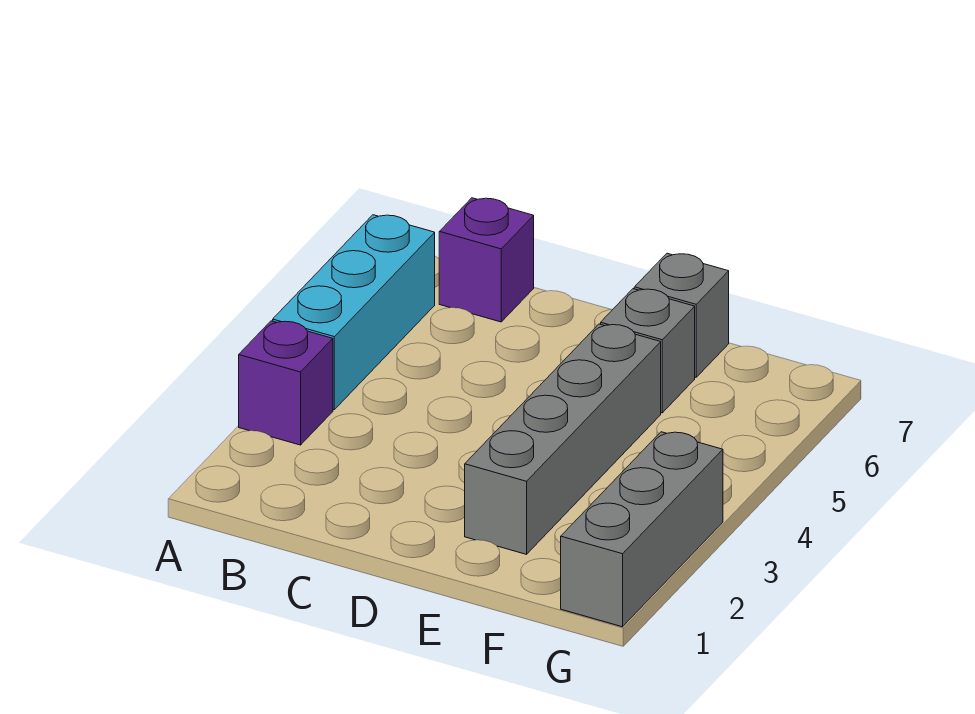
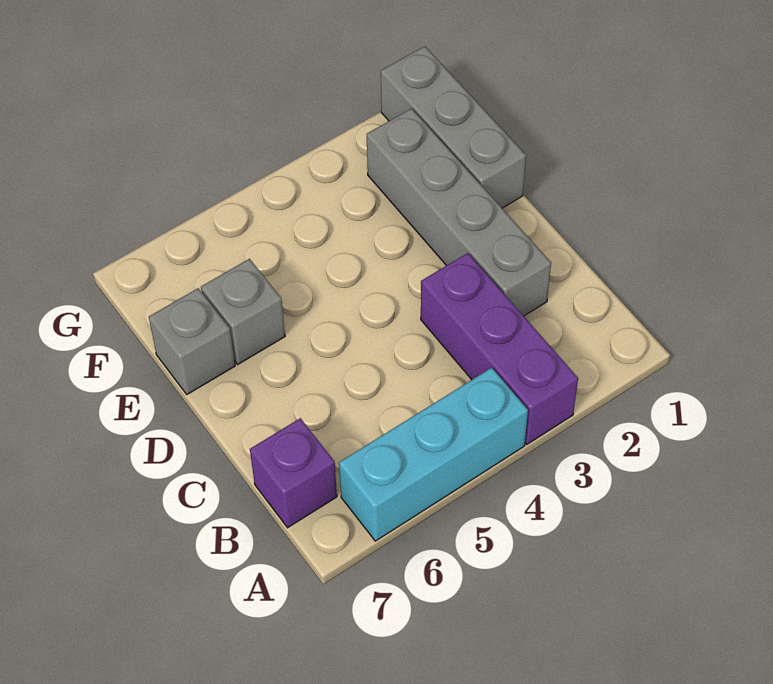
purple 1x1 brick [239,321,333,445] -> purple 1x3 brick [421,253,578,444]
grey 1x4 brick [465,324,661,554] -> grey 1x4 brick turned to [366,109,551,316]
grey 1x3 brick [561,432,723,627] -> grey 1x3 brick turned to [381,46,526,208]

